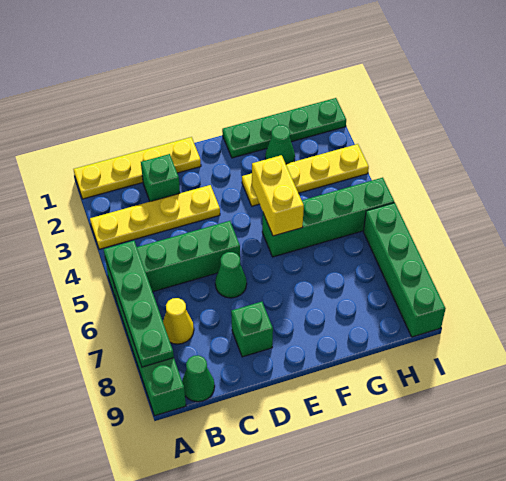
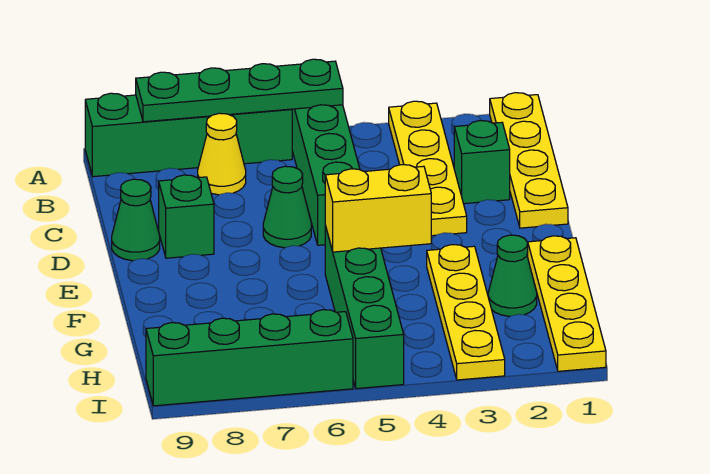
green 1x1 cone [182,355,215,402] -> green 1x1 cone moved to [112,179,160,261]
green 1x4 plate [222,98,346,158] -> yellow 1x4 plate [528,236,606,371]

